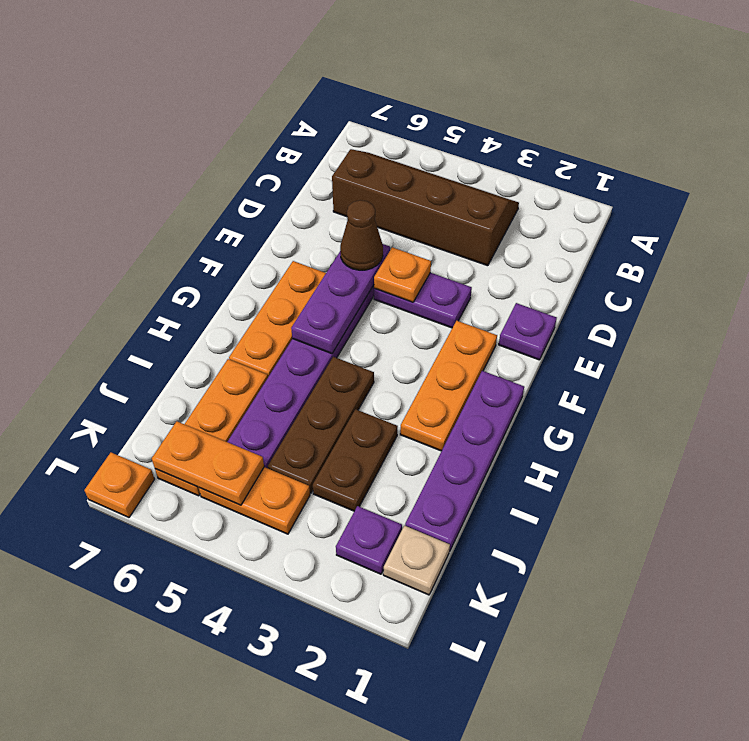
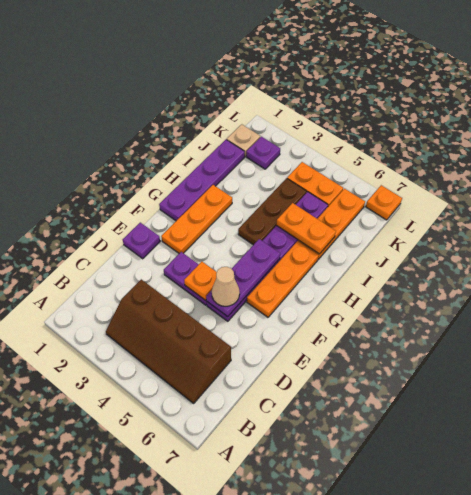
brown 1x1 cone [340,200,383,270] -> tan 1x1 cone [212,267,240,306]
brown 1x2 plate [313,409,398,511] -> none
orange 1x2 plate [152,421,264,505] -> orange 1x2 plate moved to [276,203,336,254]

